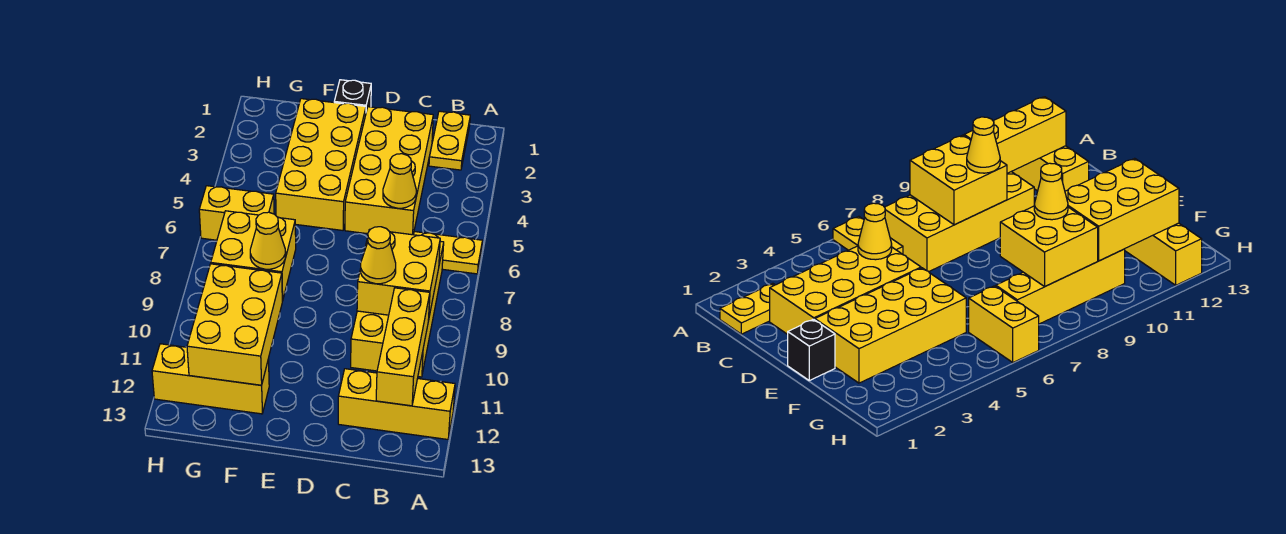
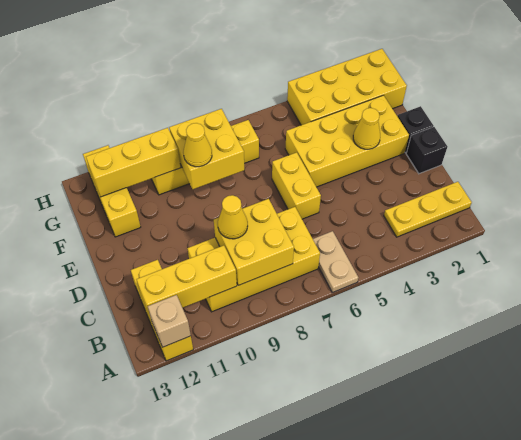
yellow 1x2 plate [413,232,482,274] -> tan 1x2 plate [313,231,358,293]
none -> tan 1x1 brick [148,295,191,347]
yellow 1x2 plate [429,111,470,170] -> yellow 1x3 plate [384,182,472,237]
yellow 2x4 brick [345,107,433,235] -> yellow 2x4 brick moved to [287,49,407,125]
yellow 1x1 cone [383,154,416,208] -> yellow 1x1 cone moved to [353,108,380,149]
none -> black 1x1 brick [406,127,447,174]
yellow 2x3 brick [187,264,282,385] -> yellow 1x3 brick [86,128,181,197]
yellow 1x2 brick [199,186,274,240] -> yellow 1x2 brick moved to [272,152,321,219]

